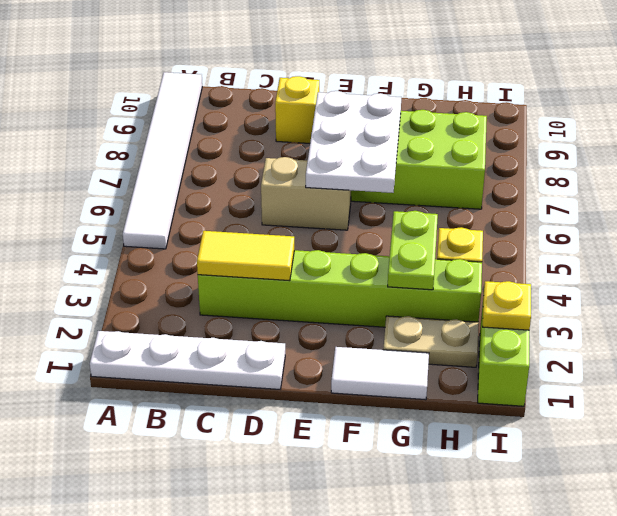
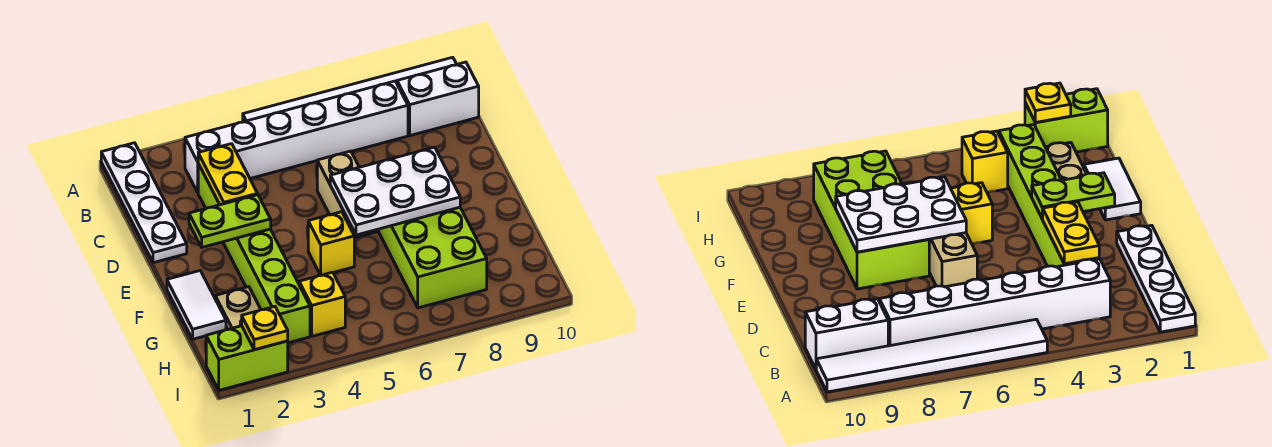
none -> white 1x6 brick [185,81,408,192]
none -> white 1x2 brick [397,62,479,136]
yellow 1x2 tile [197,231,294,281] -> yellow 1x2 plate [198,144,257,205]
yellow 1x1 brick [275,76,319,143] -> yellow 1x1 brick moved to [308,212,354,275]
lime 1x2 plate [388,211,438,290] -> lime 1x2 plate moved to [189,195,271,247]

